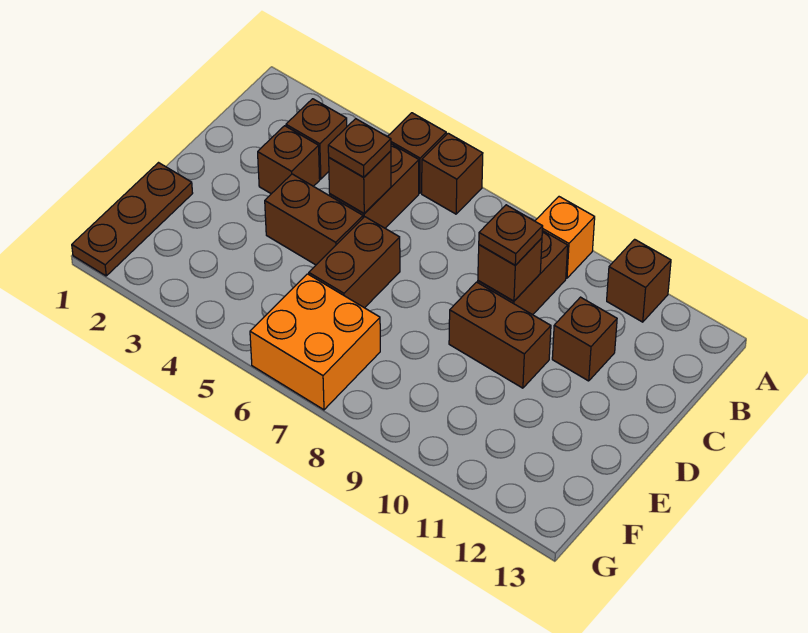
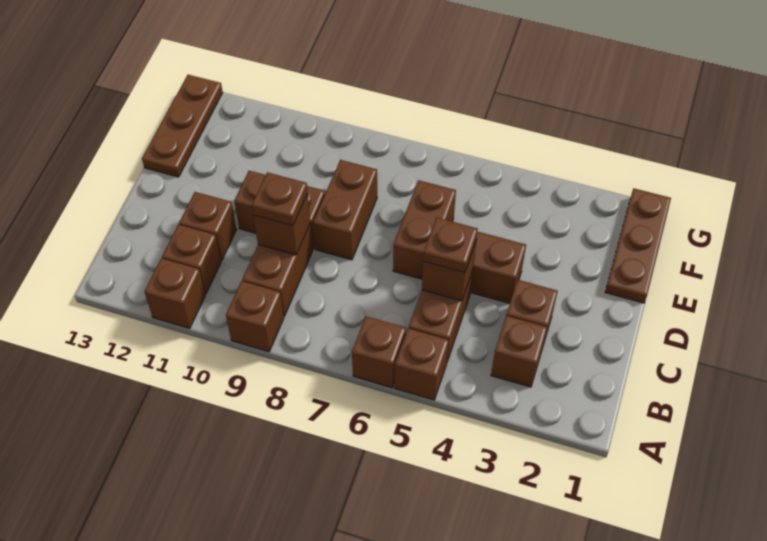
orange 1x1 brick [535,197,595,278] -> brown 1x1 brick [226,281,284,352]
none -> brown 1x1 brick [162,224,221,294]
none -> brown 1x2 brick [313,160,377,260]
none -> brown 1x3 plate [142,75,223,177]
orange 2x2 brick [250,274,380,410] -> none

